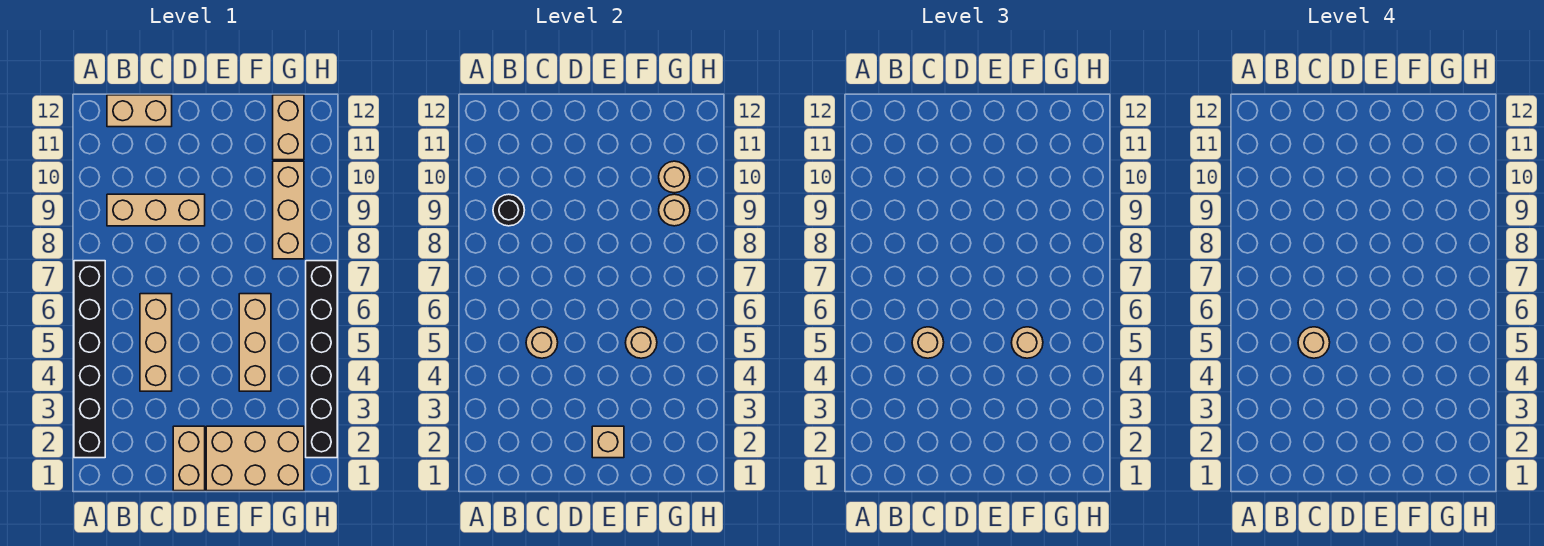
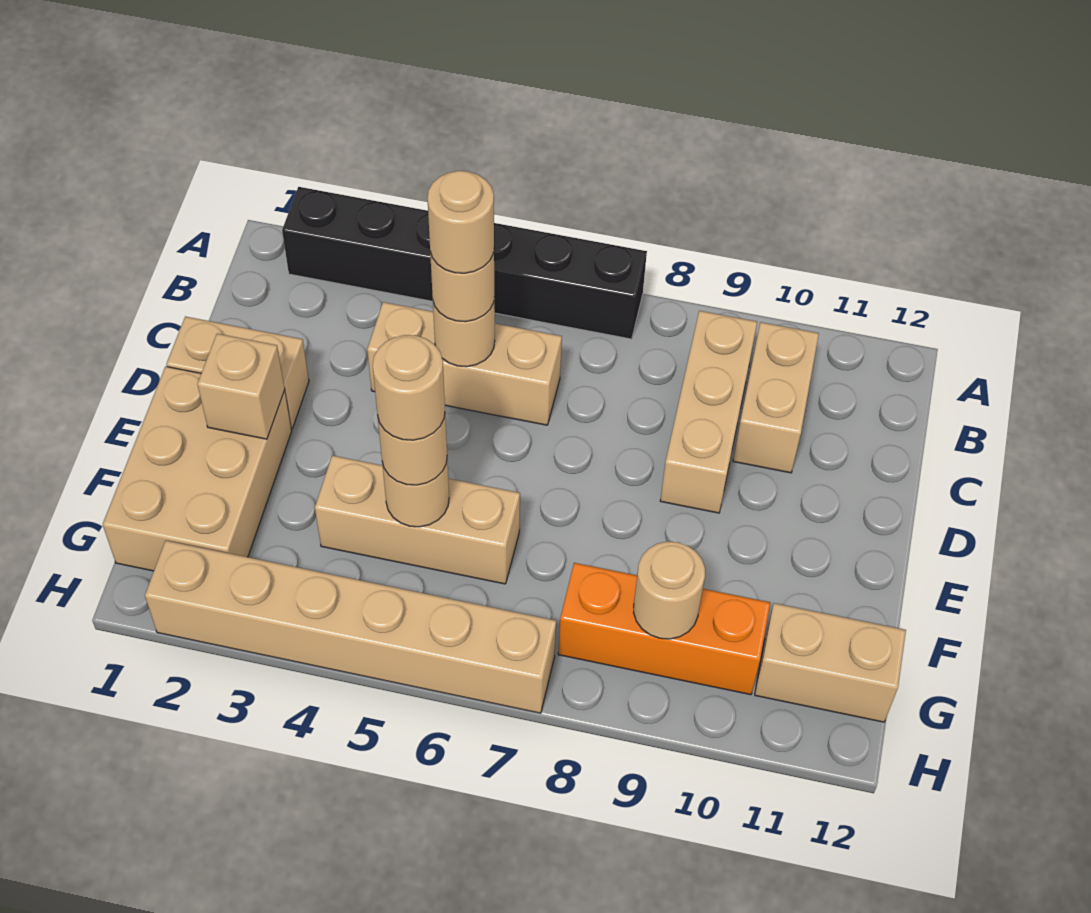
black 1x1 round brick [493,194,524,226] -> none
tan 1x2 brick [107,95,172,127] -> tan 1x2 brick moved to [733,322,819,473]
tan 1x3 brick [273,161,304,259] -> orange 1x3 brick [558,563,770,695]
tan 1x1 round brick [659,161,690,193] -> tan 1x1 round brick moved to [373,335,445,440]
black 1x6 brick [306,261,337,458] -> tan 1x6 brick [145,541,556,713]

